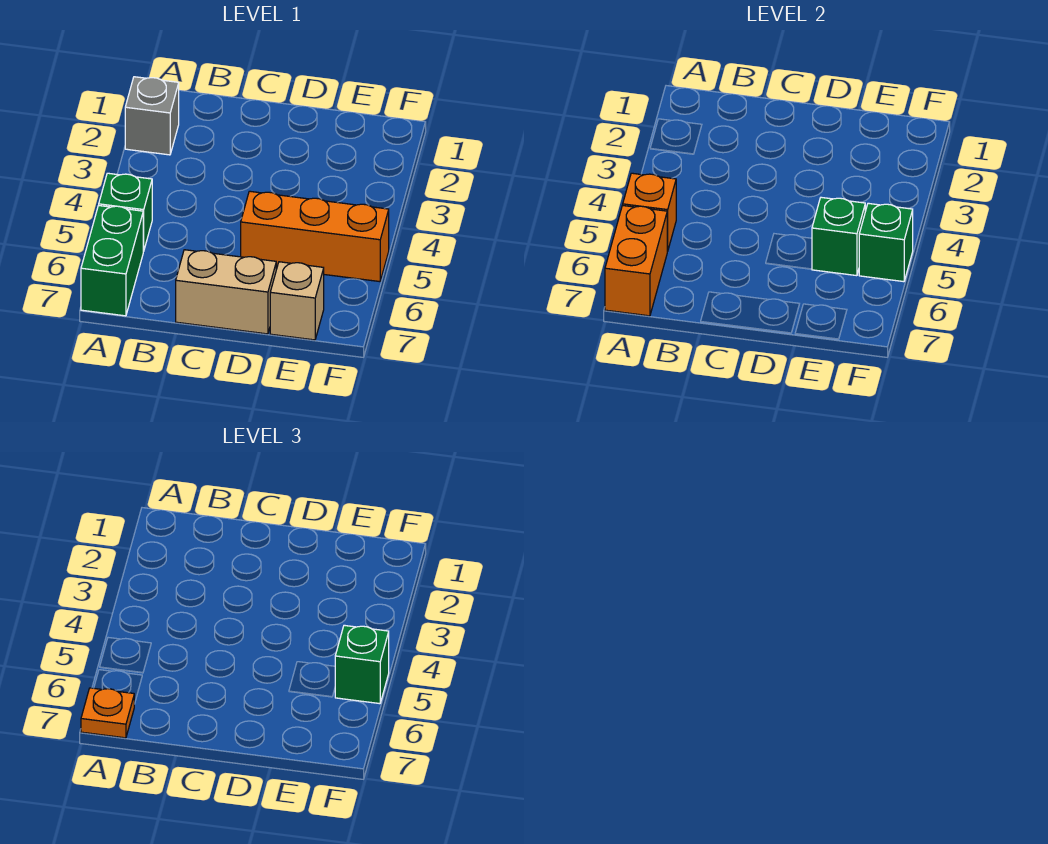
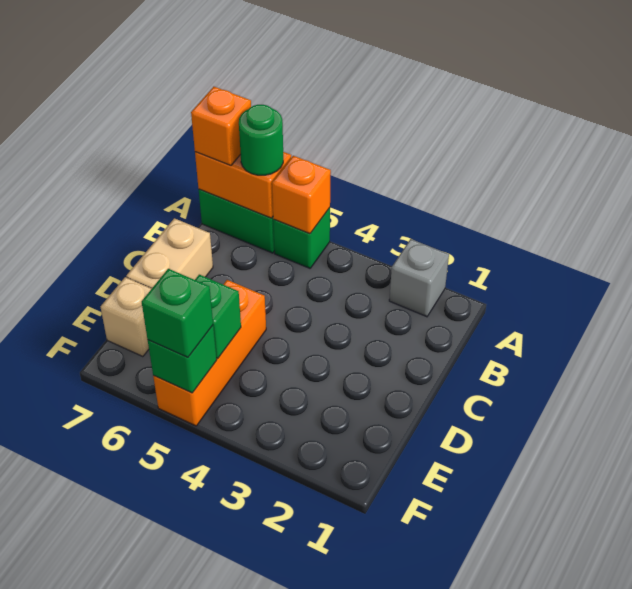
none -> green 1x1 round brick [239,105,283,175]
orange 1x1 plate [81,688,134,738] -> orange 1x1 brick [191,87,251,166]

